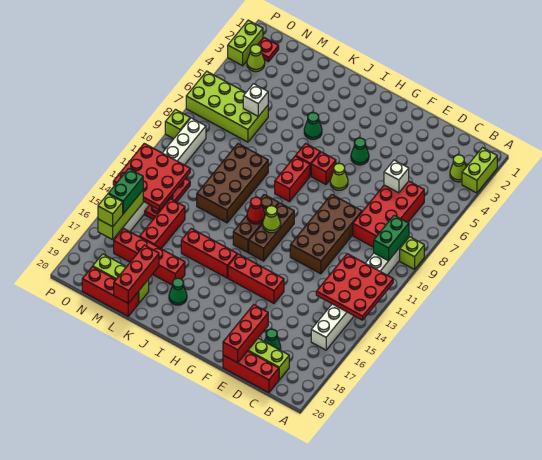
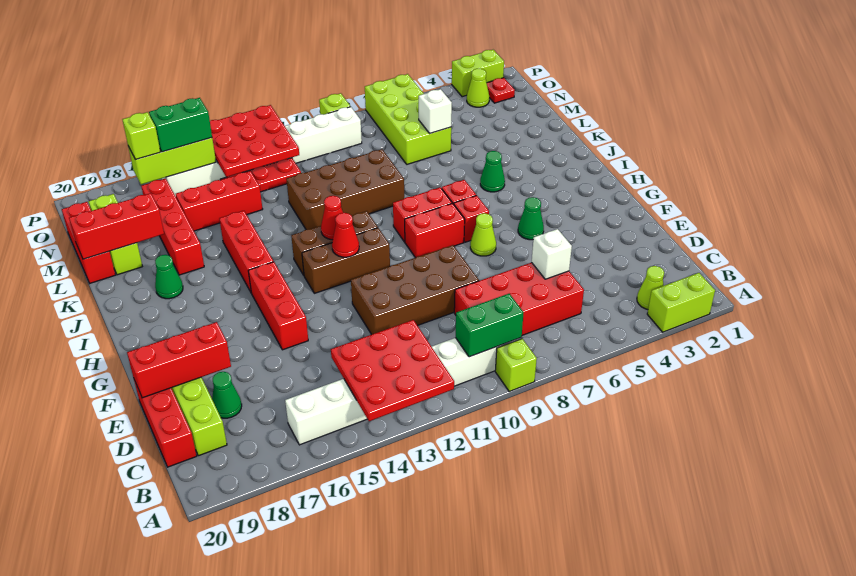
none -> red 1x2 brick [405,203,465,258]
lime 1x1 cone [263,206,281,233] -> red 1x1 cone [332,213,359,257]

